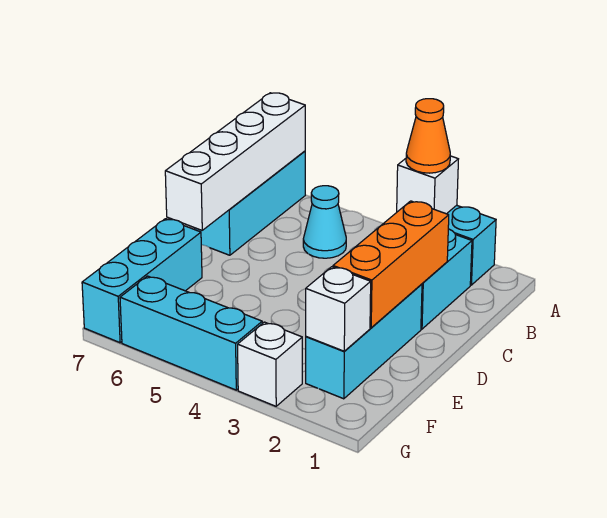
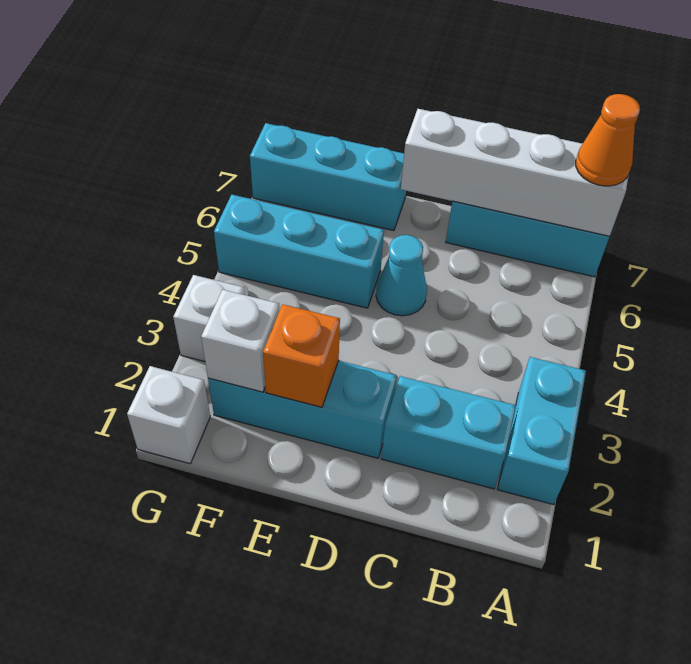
white 1x1 brick [397,156,458,214] -> white 1x1 brick moved to [127,366,210,464]
orange 1x1 cone [406,99,450,173] -> orange 1x1 cone moved to [576,94,640,186]
cyan 1x1 cone [303,186,346,258] -> cyan 1x1 cone moved to [376,235,427,316]
orange 1x3 brick [333,201,449,328] -> orange 1x1 brick [263,304,340,407]
cyan 1x3 brick [120,276,262,390] -> cyan 1x3 brick turned to [214,195,384,308]

